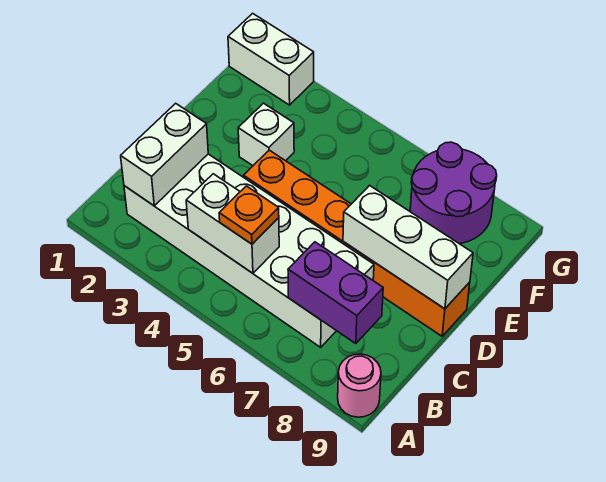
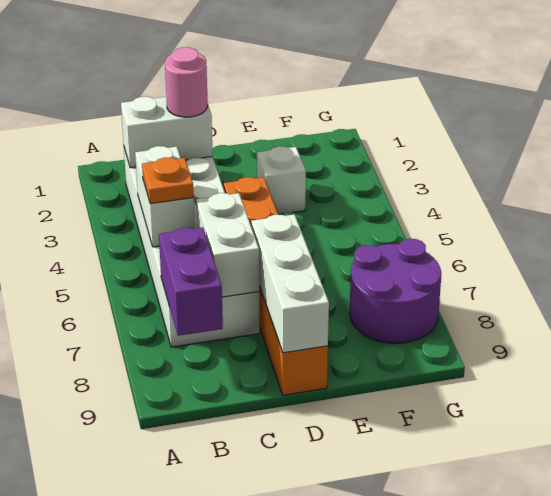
pink 1x1 round brick [338,354,381,417] -> pink 1x1 round brick moved to [165,47,208,117]
white 1x2 brick [228,13,314,105] -> white 1x2 brick moved to [196,193,259,297]

